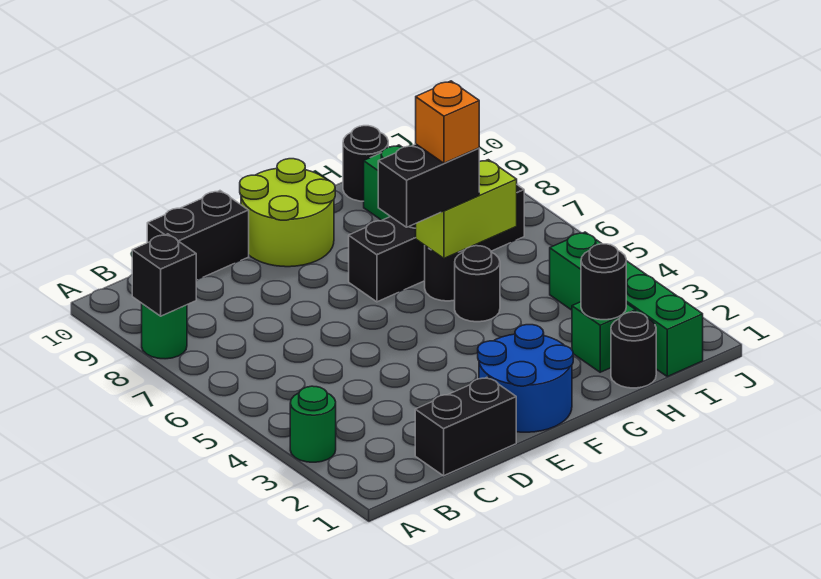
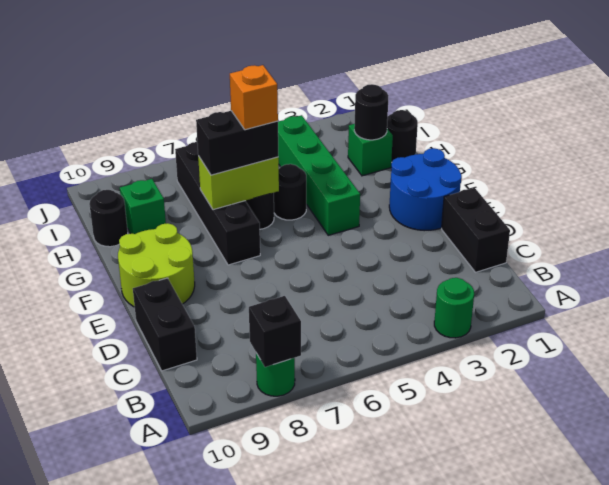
black 1x2 brick [378,144,479,227] -> black 1x2 brick turned to [196,111,278,175]
lime 1x2 brick [416,160,517,258] -> lime 1x2 brick turned to [198,156,279,210]
green 1x4 brick [550,232,703,376] -> green 1x4 brick turned to [278,115,360,235]

